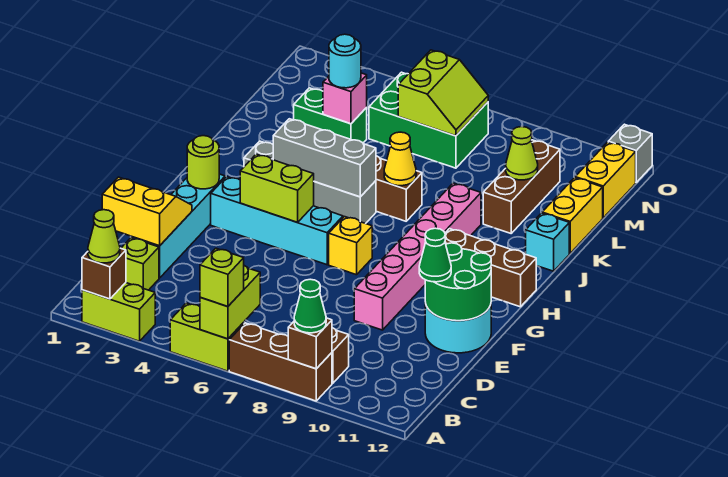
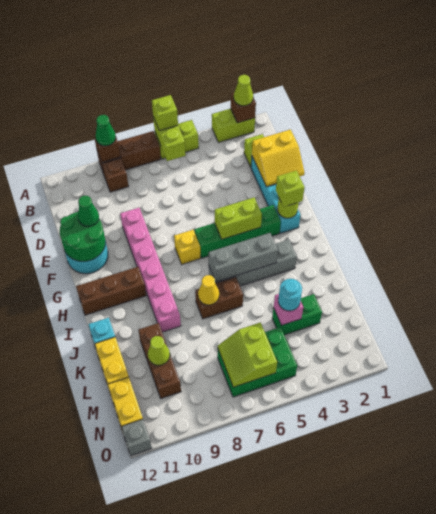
none -> lime 1x1 brick [276,171,305,207]
cyan 1x4 brick [211,177,343,265] -> green 1x4 brick [194,205,281,258]

